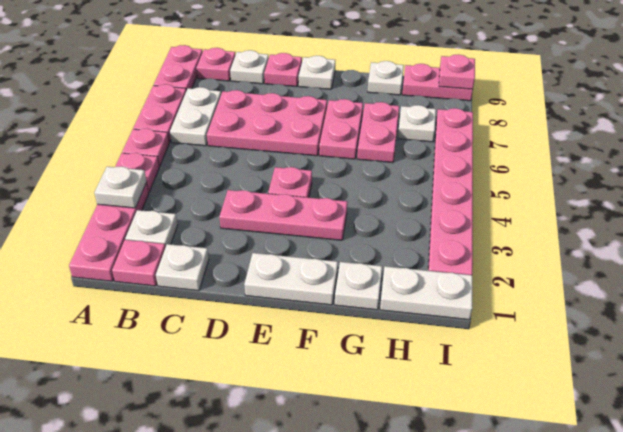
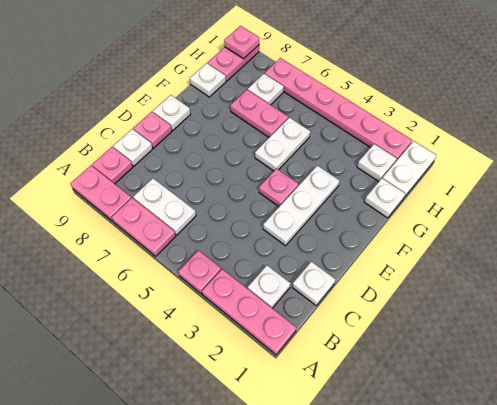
white 1x1 plate [94,166,147,208] -> white 1x1 plate moved to [357,144,397,182]
pink 1x1 plate [122,129,169,167] -> none
pink 1x1 plate [112,240,165,286] -> none
pink 2x3 plate [207,90,327,156] -> none
pink 1x3 plate [219,190,347,240] -> white 1x3 plate [263,165,340,246]
white 1x2 plate [244,253,338,305] -> white 1x2 plate moved to [255,118,310,171]
pink 1x2 plate [319,99,363,159] -> none

